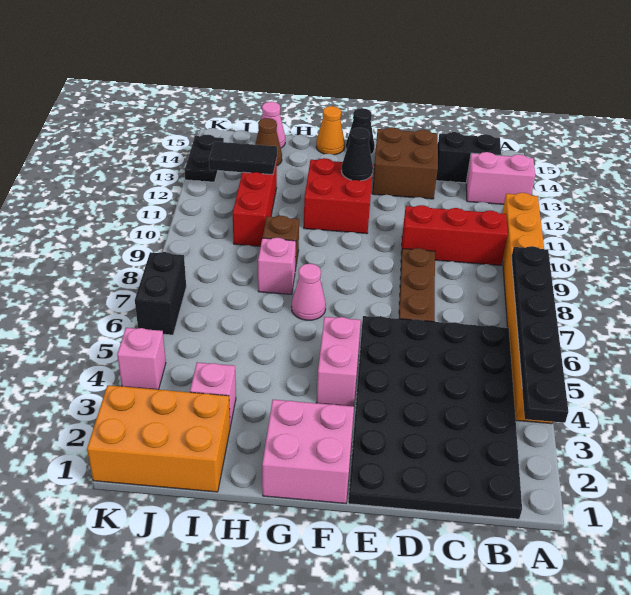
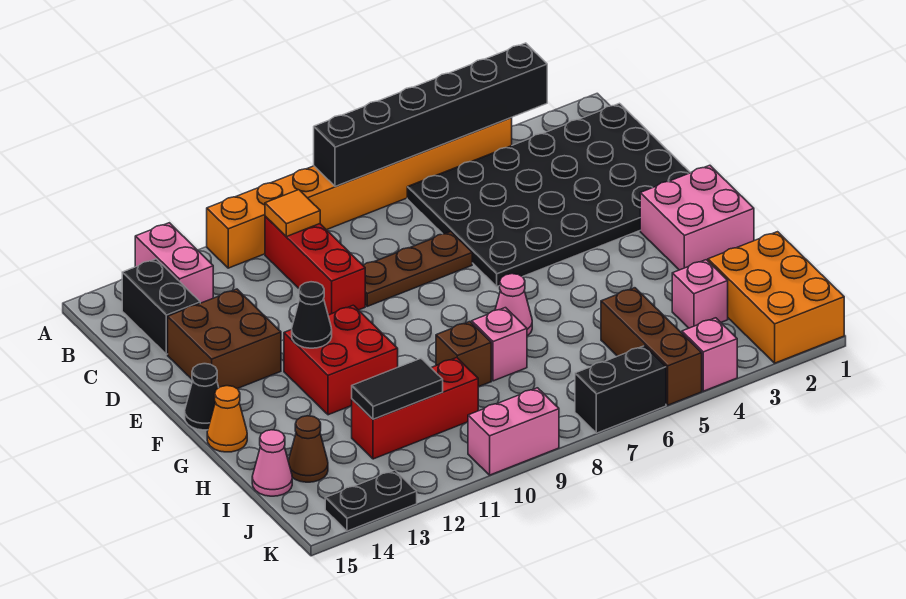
black 1x6 plate [511,246,568,423] -> black 1x6 brick [314,43,547,187]
none -> orange 1x1 tile [265,190,320,237]
pink 1x2 brick [316,317,361,406] -> pink 1x2 brick moved to [468,388,559,475]
none -> brown 1x3 brick [601,288,702,405]
black 1x2 tile [209,142,277,175] -> black 1x2 tile turned to [352,359,443,419]

